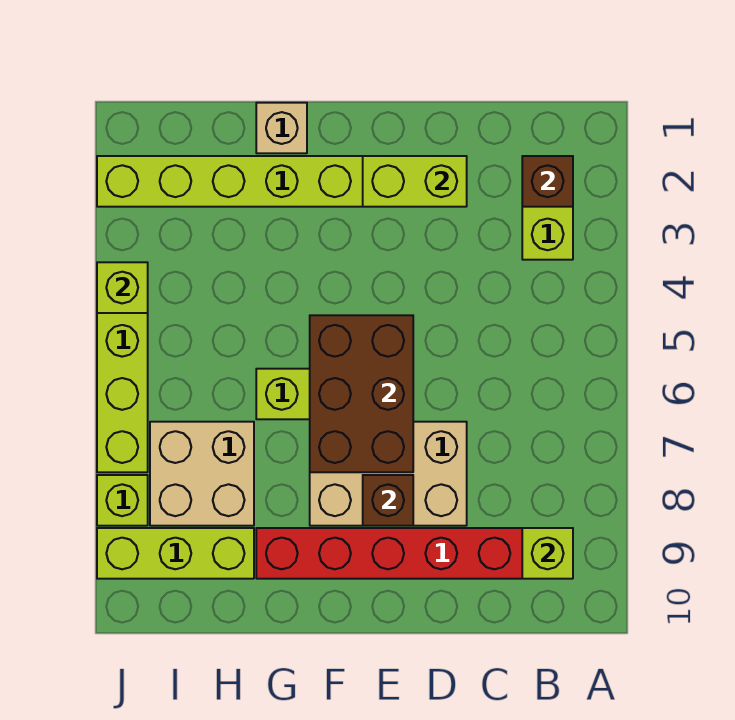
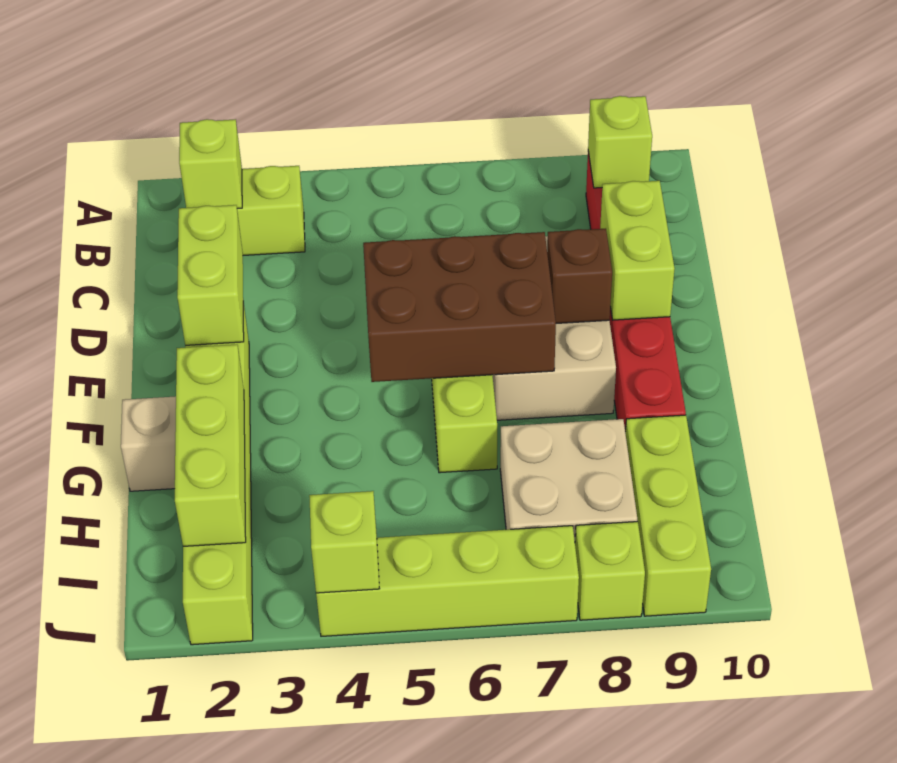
brown 1x1 brick [522,156,573,207] -> lime 1x1 brick [179,119,242,209]
none -> lime 1x2 brick [600,181,675,320]
none -> lime 1x3 brick [175,345,246,546]

